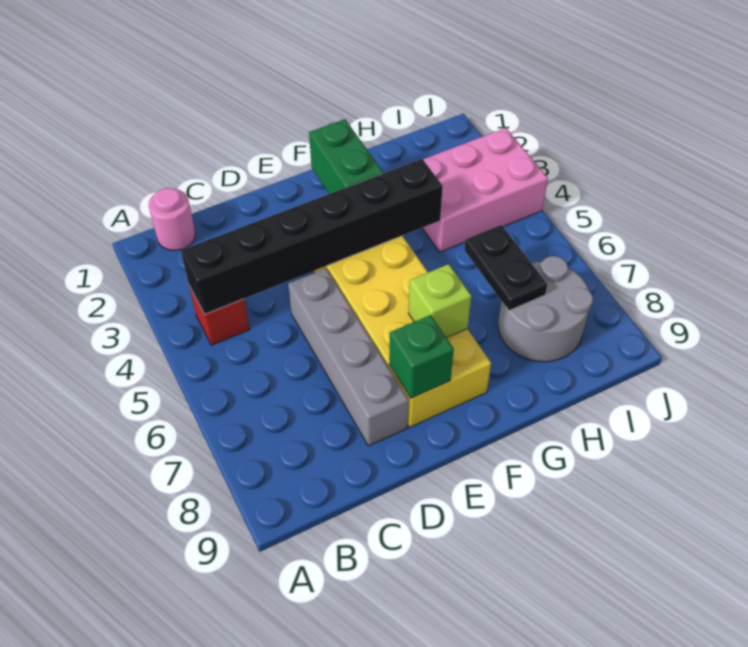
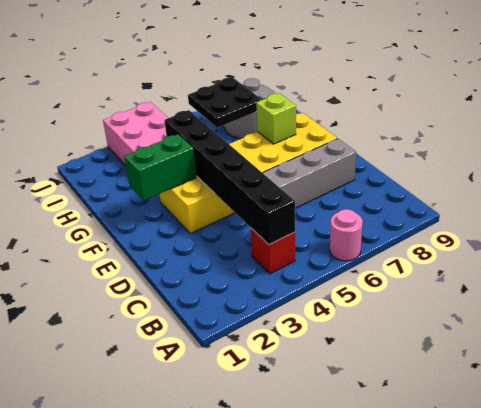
pink 1x1 round brick [149,188,196,250] -> pink 1x1 round brick moved to [330,209,363,261]
green 1x1 brick [389,315,454,398] -> none
black 1x2 plate [464,225,547,311] -> black 2x2 plate [188,77,262,128]

